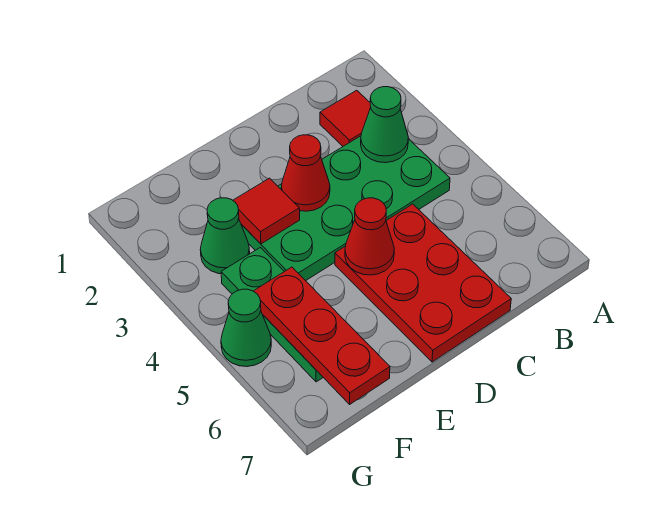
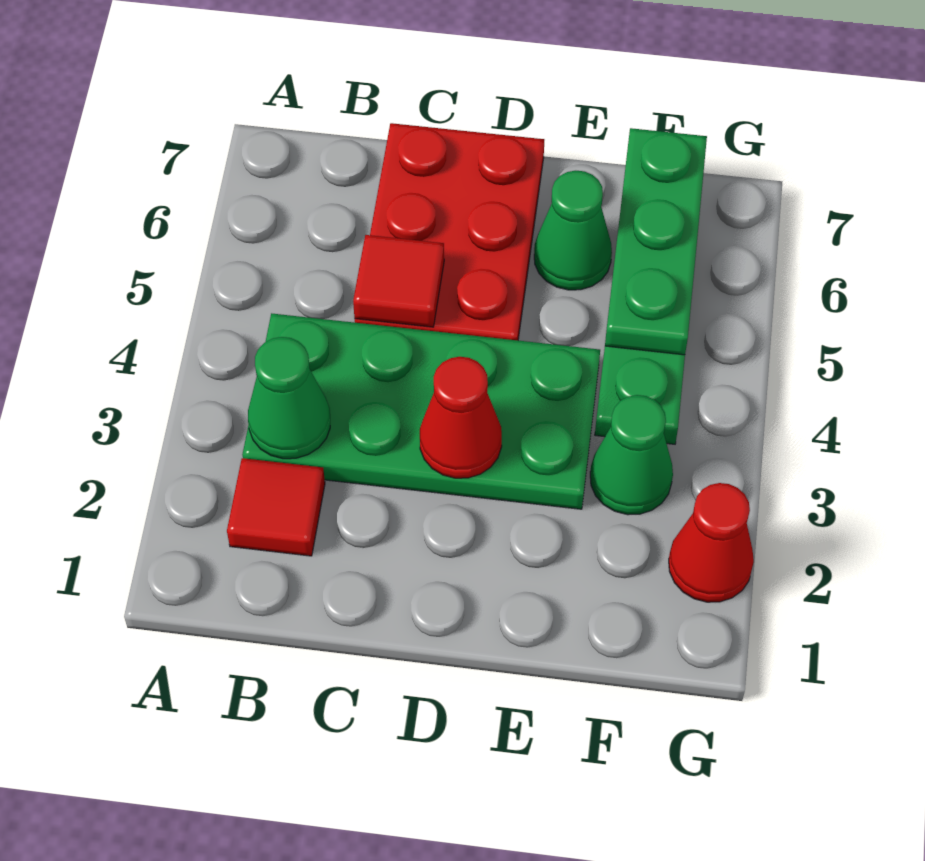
red 1x1 cone [345,198,394,275] -> red 1x1 cone moved to [669,483,754,602]
red 1x1 tile [233,178,300,244] -> red 1x1 tile moved to [353,235,444,327]
red 1x3 plate [254,267,390,404] -> green 1x3 plate [605,128,707,355]
green 1x1 cone [221,289,271,367] -> green 1x1 cone moved to [534,171,612,290]

